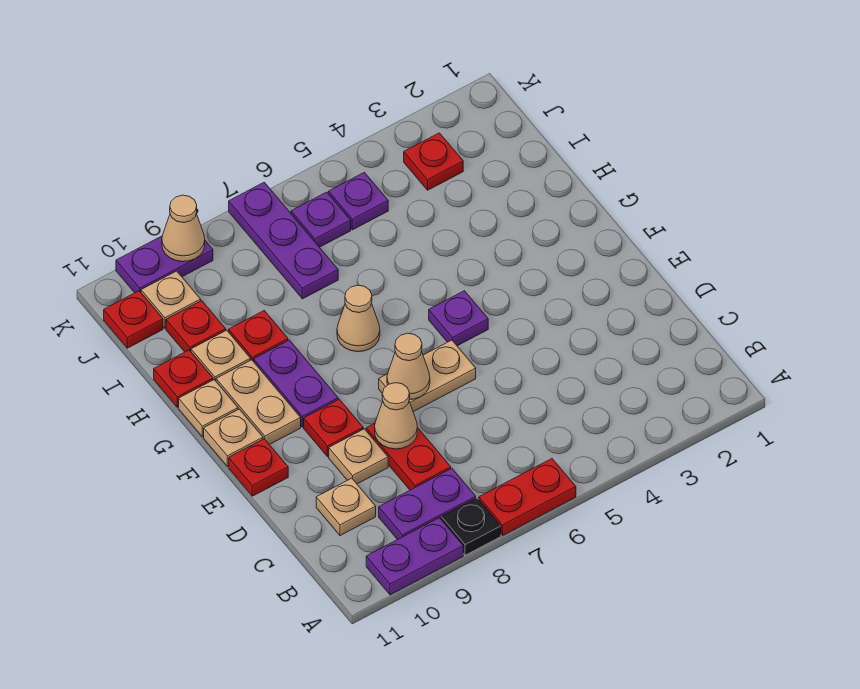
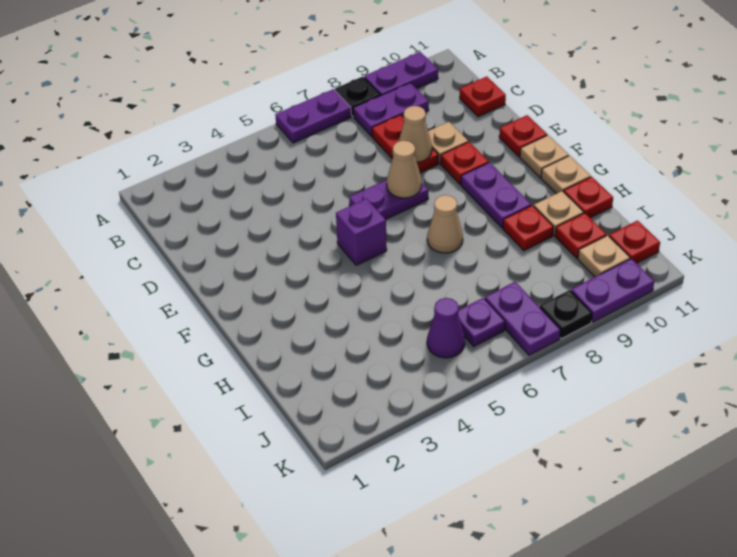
red 1x2 plate [479,459,576,535] -> purple 1x2 plate [275,89,351,143]
tan 1x1 plate [316,478,376,536] -> none
tan 1x2 plate [379,340,476,412] -> purple 1x2 plate [349,180,428,219]
purple 1x1 plate [429,291,488,346] -> purple 1x1 brick [336,199,387,265]
tan 1x2 plate [216,360,301,445] -> none
purple 1x3 plate [229,182,338,299] -> purple 1x2 plate [485,282,561,355]
red 1x1 plate [404,133,463,190] -> red 1x1 plate moved to [460,77,506,117]
purple 1x1 plate [329,172,388,230] -> purple 1x1 cone [427,298,465,358]
none -> black 1x1 plate [540,290,592,339]
tan 1x1 cone [162,195,205,262] -> none

